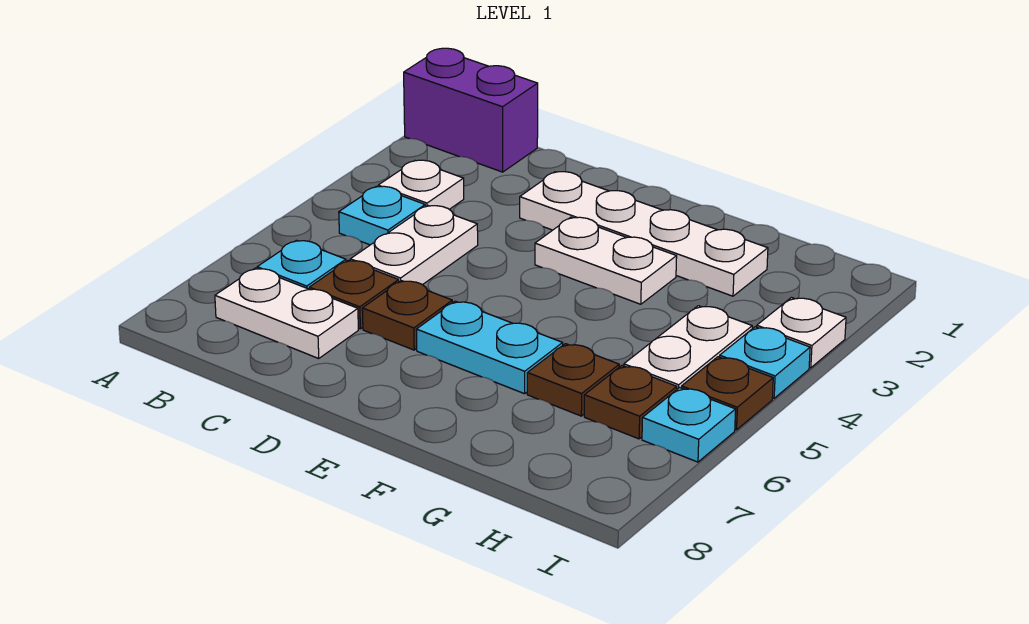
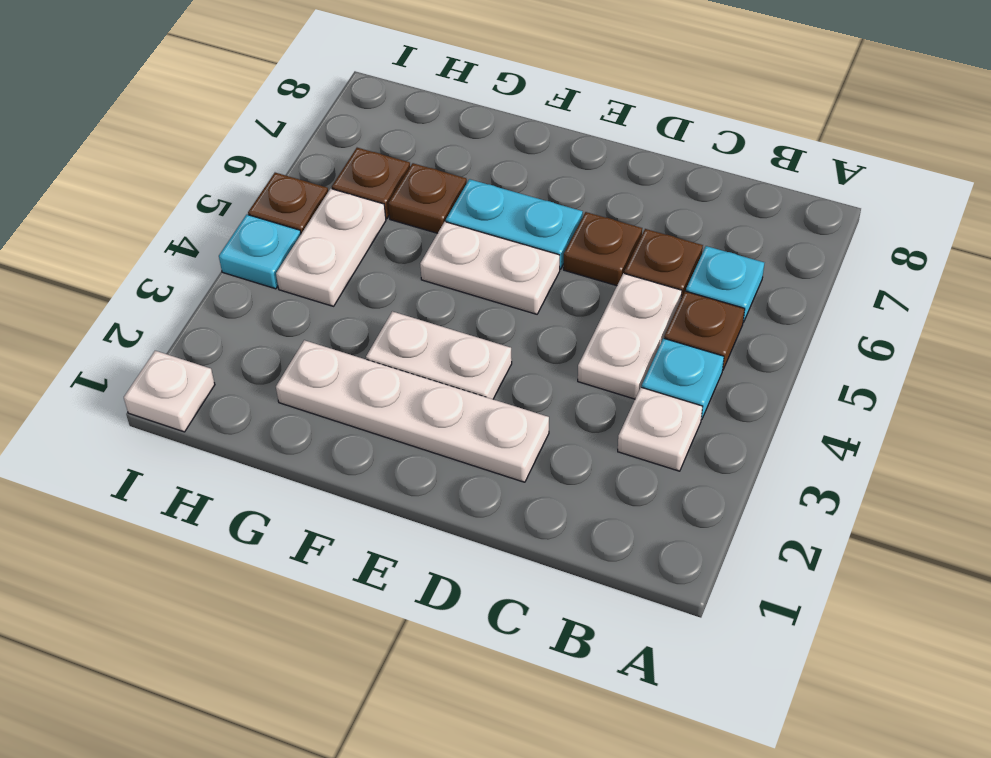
purple 1x2 brick [404,48,538,172] -> none
none -> brown 1x1 plate [664,291,745,369]
white 1x2 plate [215,268,358,358] -> white 1x2 plate moved to [420,222,560,314]
white 1x1 plate [757,298,846,368] -> white 1x1 plate moved to [124,351,215,432]
cyan 1x1 plate [642,388,736,462] -> none

